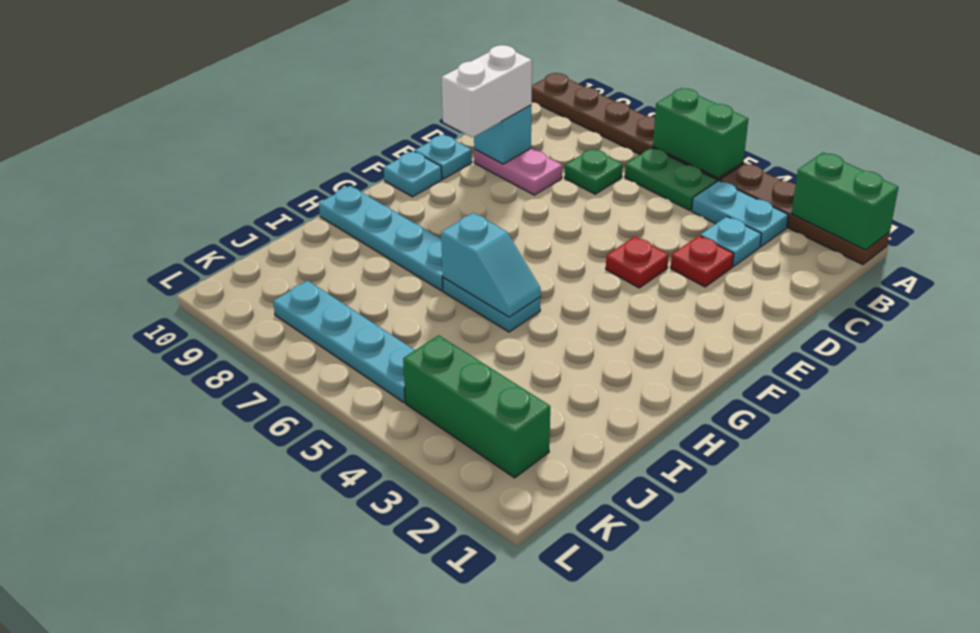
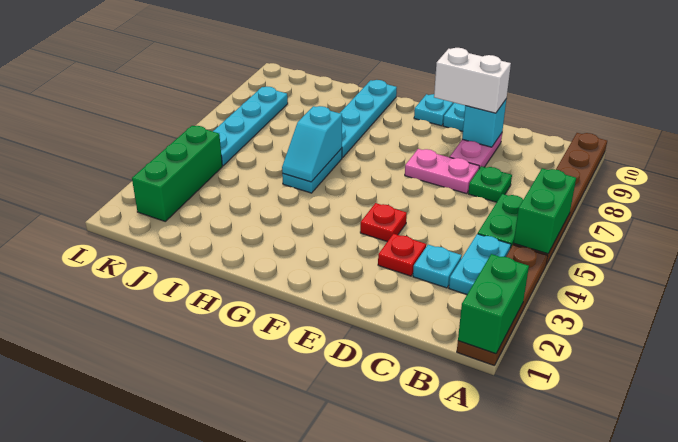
none -> pink 1x2 plate [405,149,479,194]

